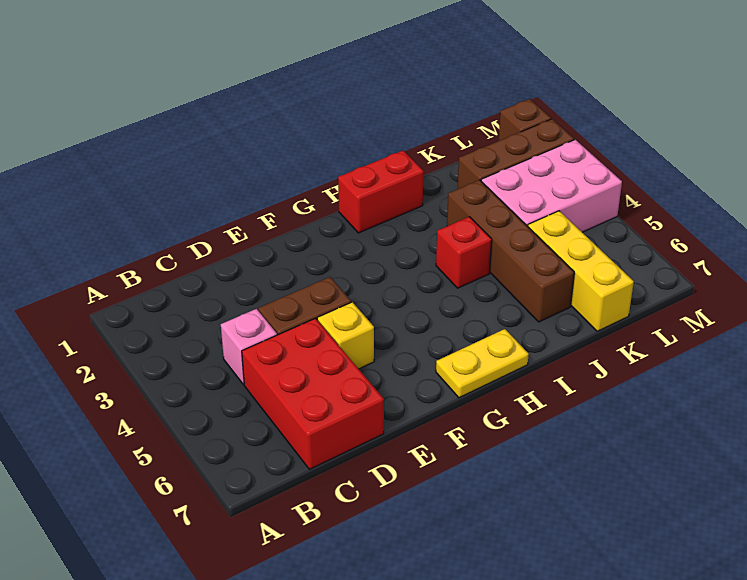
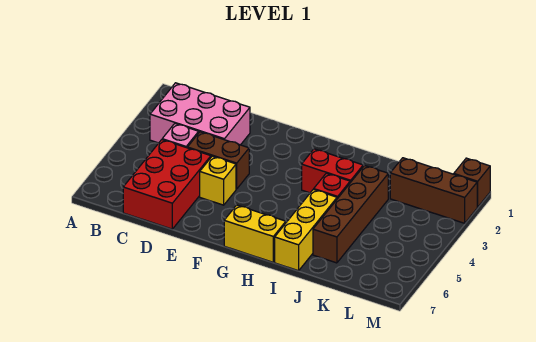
yellow 1x2 plate [436,329,529,398] -> yellow 1x2 brick [224,205,286,262]
red 1x2 brick [338,151,424,233] -> red 1x2 brick moved to [302,149,363,193]
pink 2x3 brick [481,140,622,232] -> pink 2x3 brick moved to [150,83,250,145]
yellow 1x3 brick [528,211,634,331] -> yellow 1x3 brick moved to [275,189,337,271]

